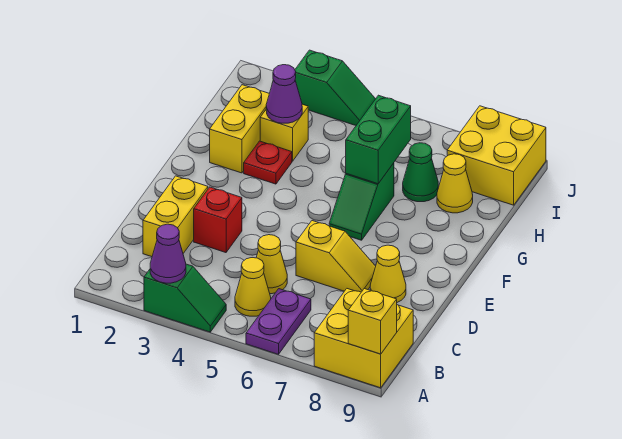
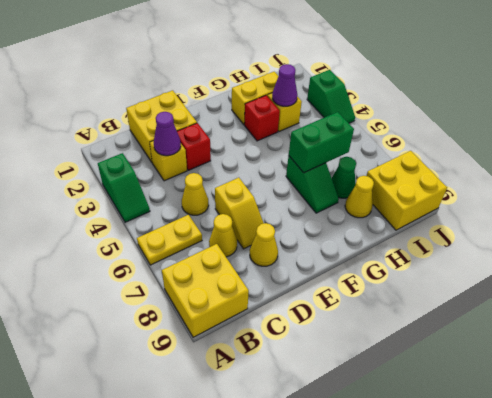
purple 1x1 cone [150,224,186,283] -> purple 1x1 cone moved to [154,112,181,156]
purple 1x2 plate [246,289,311,354] -> yellow 1x2 plate [137,215,202,265]
yellow 1x1 brick [348,288,397,354] -> yellow 1x1 brick moved to [150,141,187,181]
yellow 1x1 cone [235,258,271,316] -> yellow 1x1 cone moved to [209,214,237,257]
yellow 1x2 brick [143,176,208,257] -> yellow 2x2 brick [126,90,197,162]
green 1x2 slope [329,163,394,240] -> green 1x2 slope turned to [286,156,339,213]
red 1x1 plate [244,141,292,184] -> red 1x1 brick [244,95,280,141]

